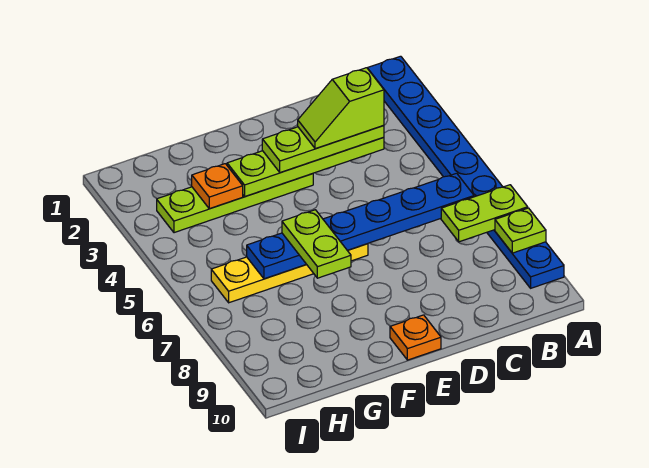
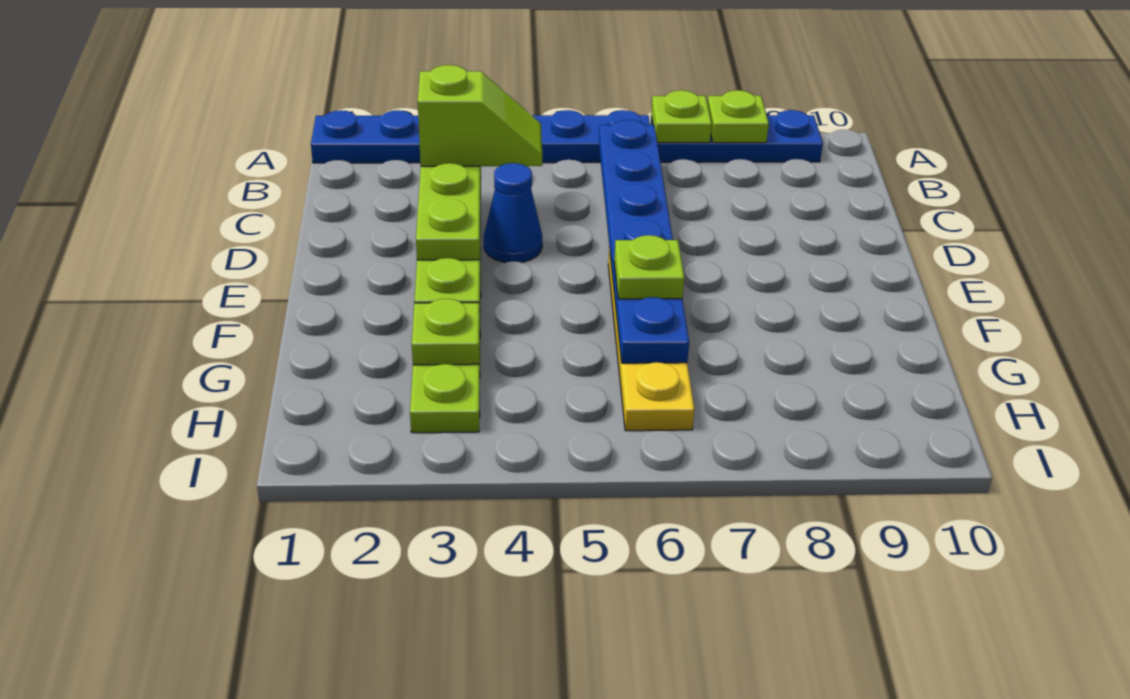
lime 1x2 plate [441,185,528,242] -> lime 1x1 plate [651,90,712,143]
lime 1x2 slope [298,68,384,149] -> lime 1x2 slope turned to [418,65,542,166]
none -> blue 1x1 cone [484,163,542,263]
orange 1x1 plate [390,315,441,360] -> none
lime 1x2 plate [282,210,351,278] -> lime 1x1 plate [614,235,684,299]
orange 1x1 plate [192,164,243,209] -> lime 1x1 plate [412,299,480,365]

